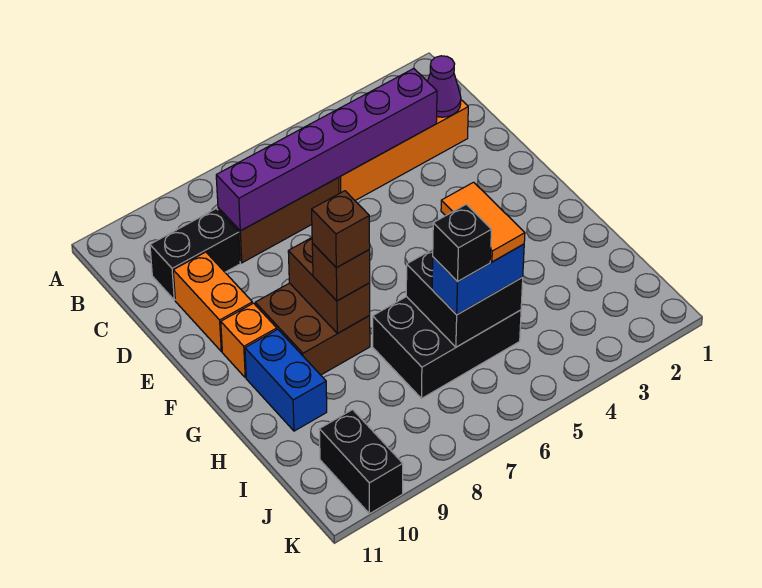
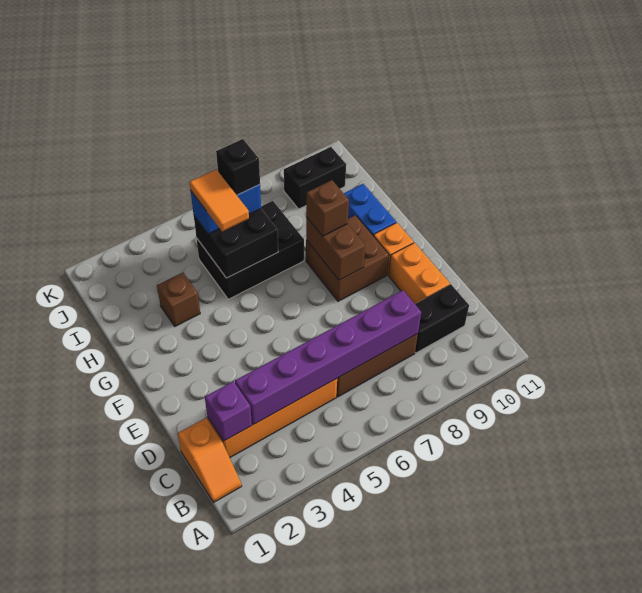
none -> orange 1x2 slope [178,418,242,502]
purple 1x1 cone [428,56,461,117] -> purple 1x1 brick [205,381,252,441]
brown 1x1 brick [312,191,370,268] -> brown 1x1 brick moved to [157,273,200,326]
black 1x2 brick [319,410,403,514] -> black 1x2 brick turned to [284,147,346,209]

